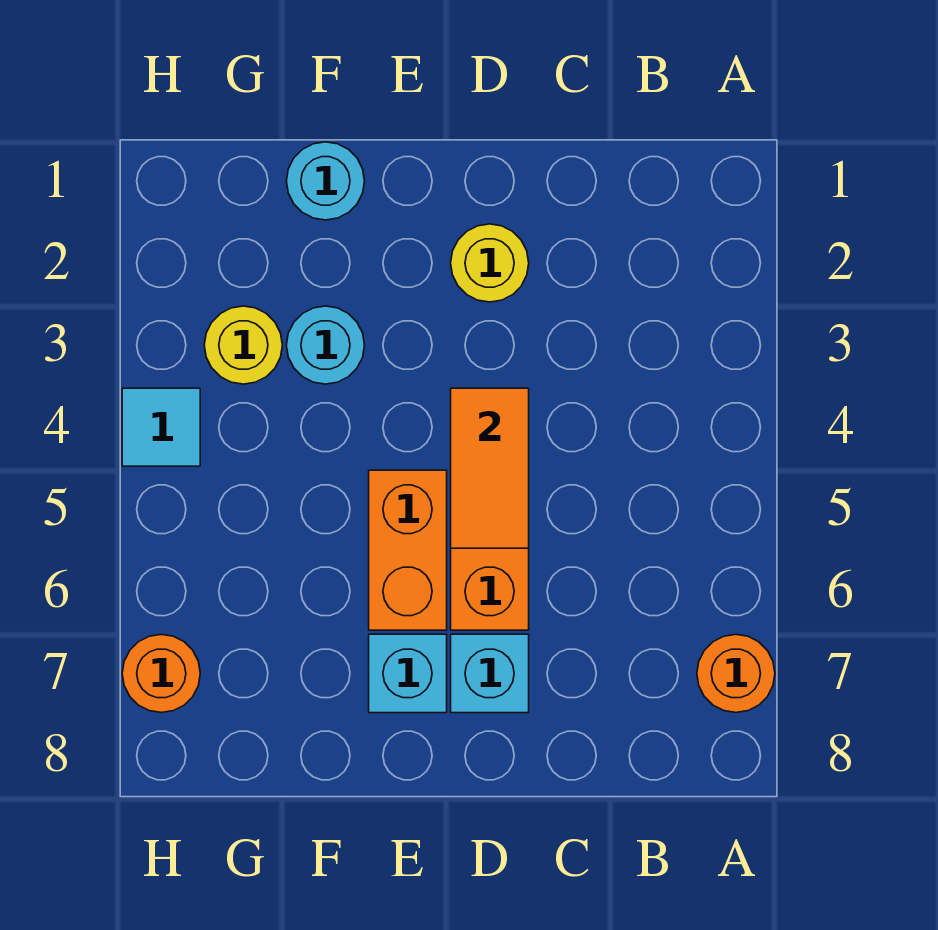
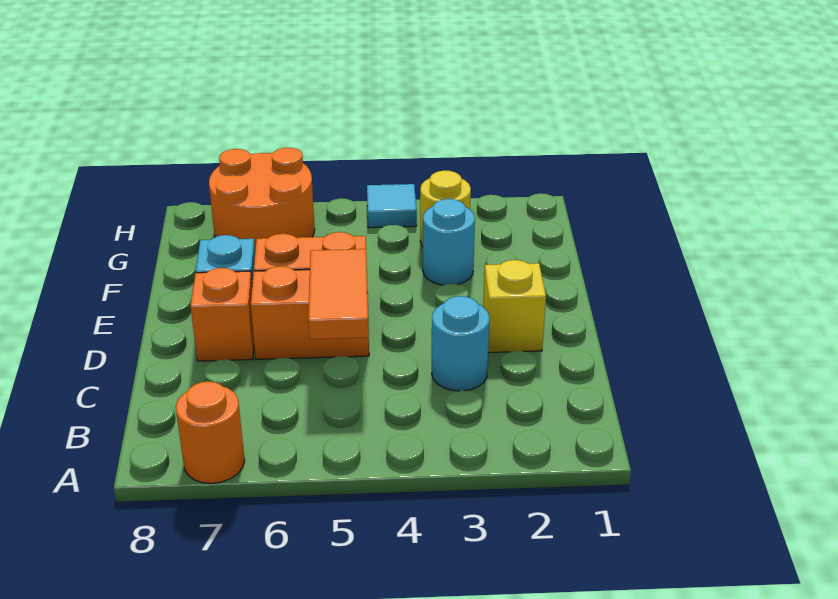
yellow 1x1 round brick [451,224,529,302] -> yellow 1x1 brick [483,260,546,353]
orange 1x2 tile [451,388,529,548] -> orange 1x2 tile turned to [308,249,369,339]
cyan 1x1 brick [451,634,529,713] -> orange 1x1 brick [190,268,254,361]
cyan 1x1 round brick [287,142,365,220] -> cyan 1x1 round brick moved to [432,296,490,391]
orange 1x1 round brick [122,634,200,713] -> orange 2x2 round brick [209,148,315,249]

